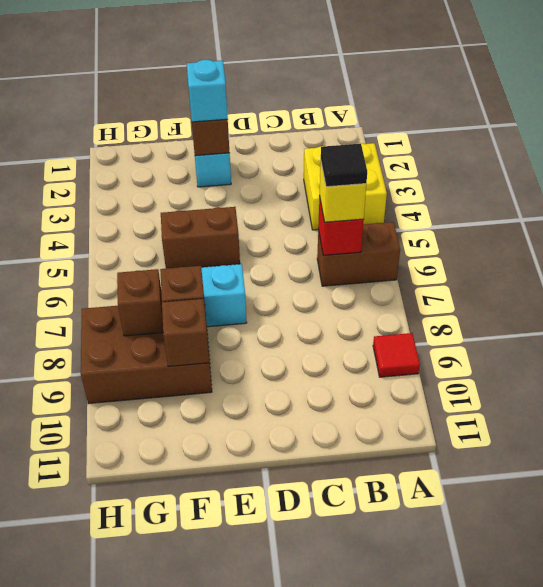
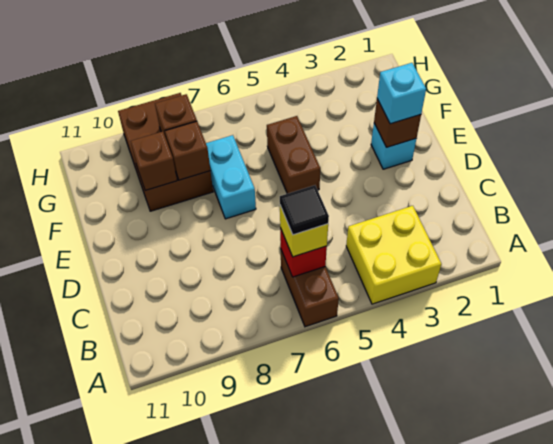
red 1x1 tile [373,333,420,377] -> none

